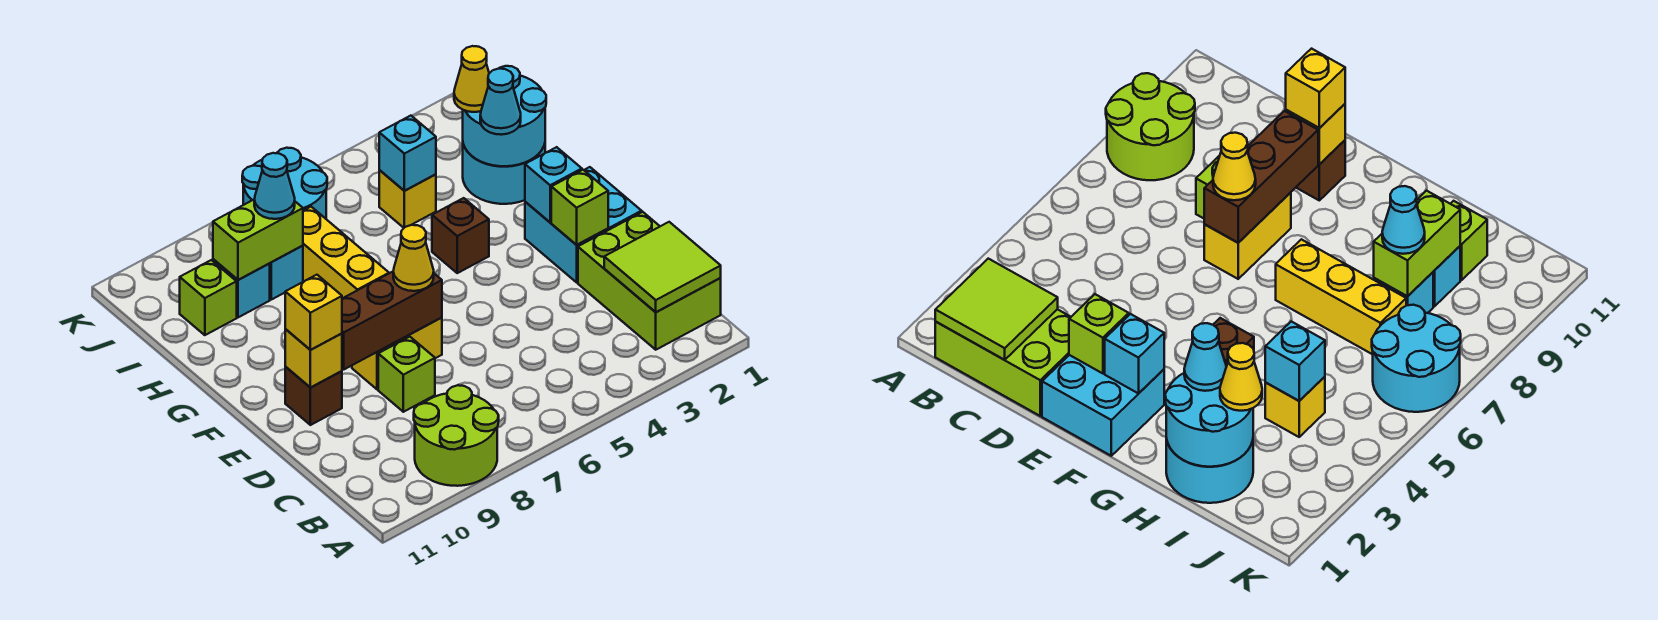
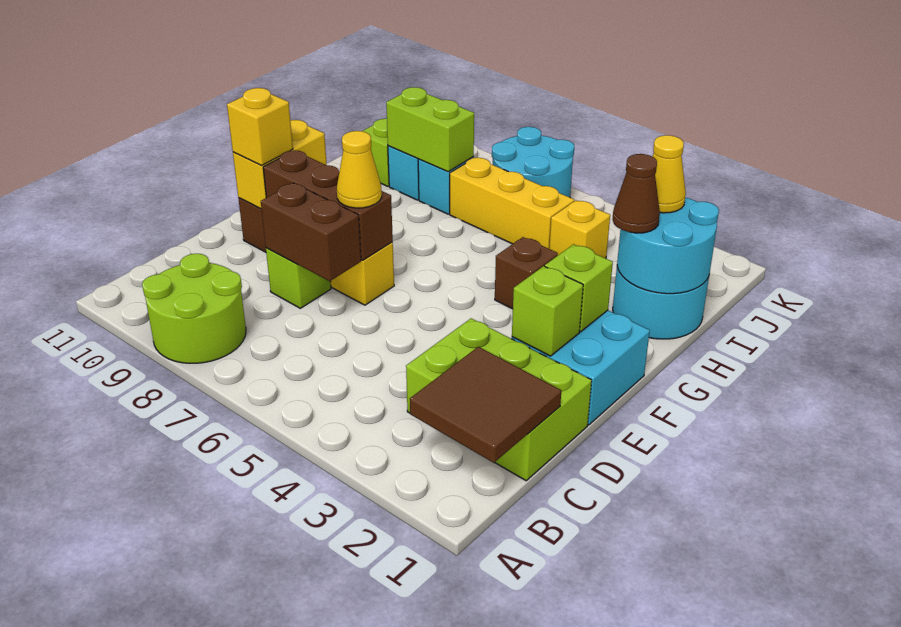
lime 2x3 brick [578,212,721,350] -> lime 2x3 brick turned to [406,318,592,481]
lime 2x2 tile [604,222,721,312] -> brown 2x2 tile [410,347,561,463]
none -> brown 1x2 brick [261,183,361,281]
yellow 1x1 brick [285,329,342,388] -> yellow 1x2 brick [233,120,327,209]
cyan 1x1 brick [525,147,582,222] -> lime 1x1 brick [545,244,613,332]
yellow 1x3 brick [303,207,389,298] -> yellow 1x3 brick turned to [450,158,574,249]
cyan 1x1 cone [480,69,521,135] -> brown 1x1 cone [612,154,660,233]
cyan 1x1 brick [379,116,436,191] -> none
cyan 1x1 cone [254,153,295,219] -> none

